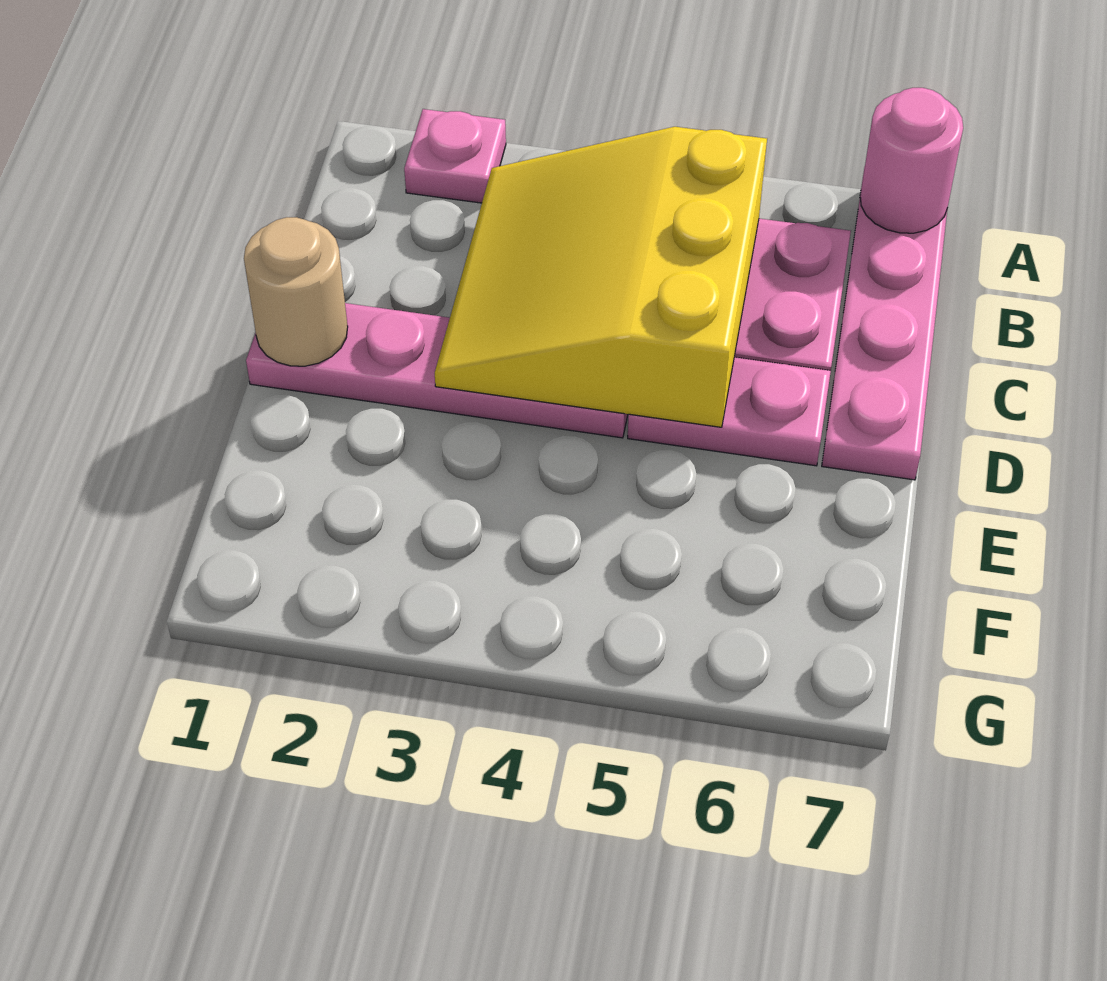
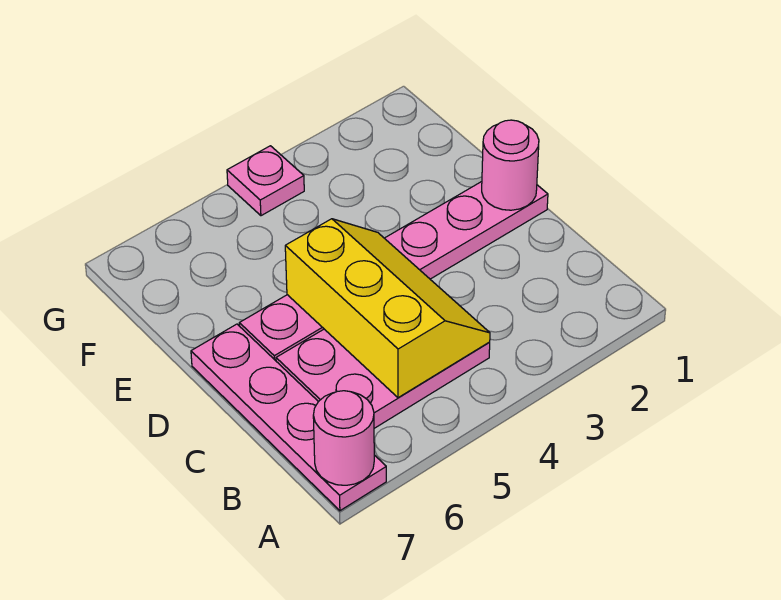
pink 1x1 plate [404,109,506,203] -> pink 1x1 plate moved to [227,146,304,216]
yellow 3x3 slope [435,127,767,427] -> yellow 2x3 slope [285,219,490,398]
tan 1x1 round brick [244,217,348,366] -> pink 1x1 round brick [482,120,539,210]

